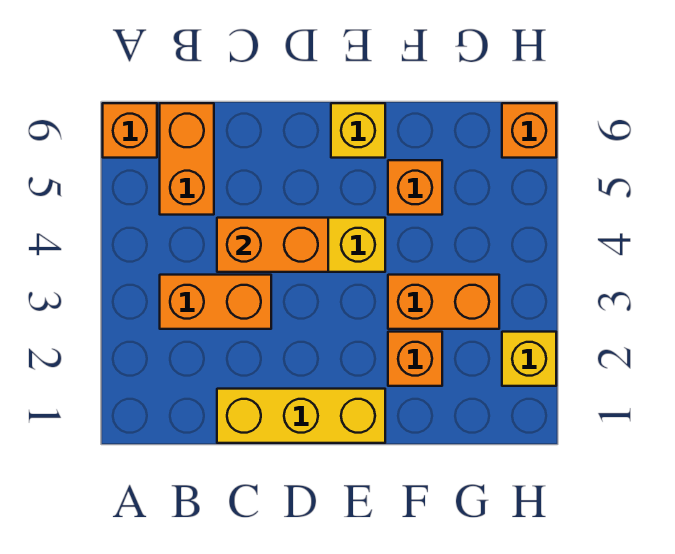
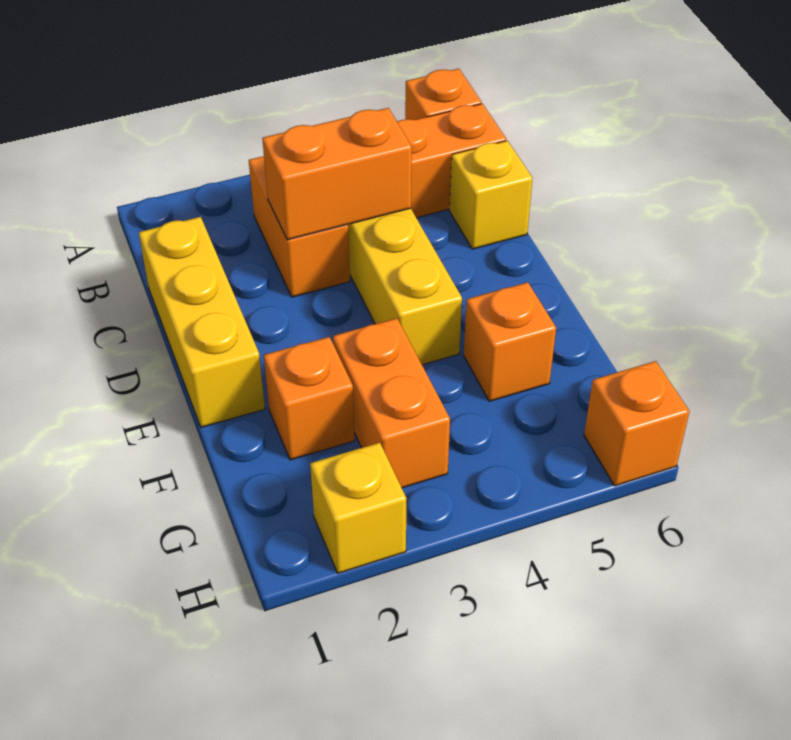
orange 1x2 brick [217,218,328,272] -> orange 1x2 brick turned to [262,108,412,240]
yellow 1x1 brick [331,103,385,158] -> yellow 1x1 brick moved to [450,141,533,249]

